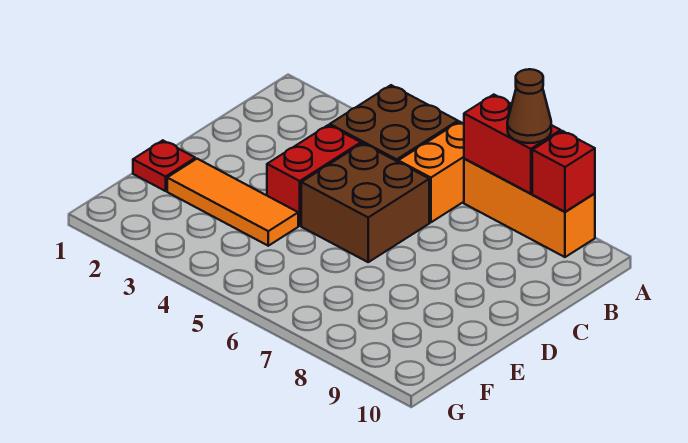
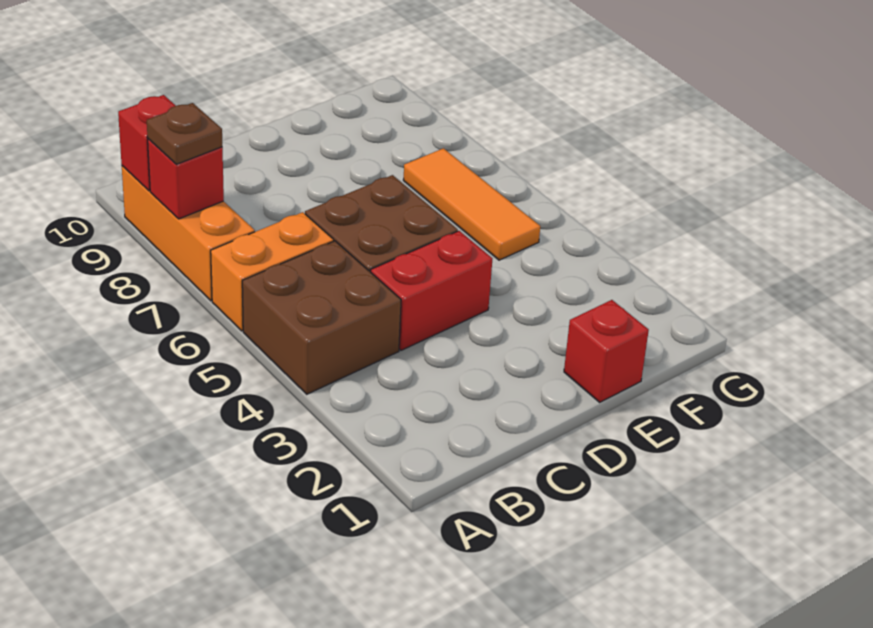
red 1x2 brick [464,95,561,194] -> red 1x1 brick [148,139,224,219]
brown 1x1 cone [507,69,551,143] -> brown 1x1 plate [147,103,222,164]
red 1x1 plate [133,140,195,191] -> red 1x1 brick [564,300,649,402]
orange 1x3 tile [167,159,298,246] -> orange 1x3 tile moved to [403,148,540,260]

